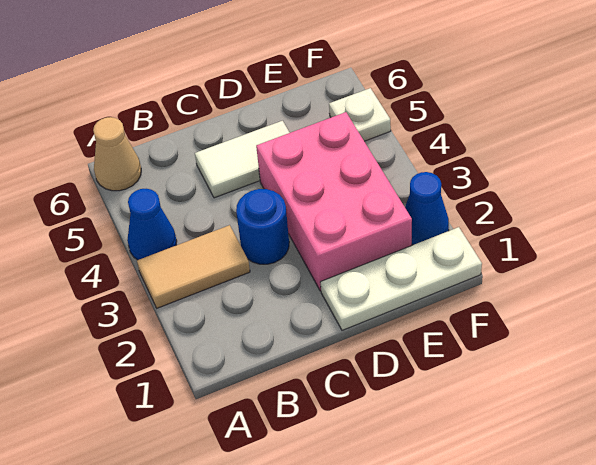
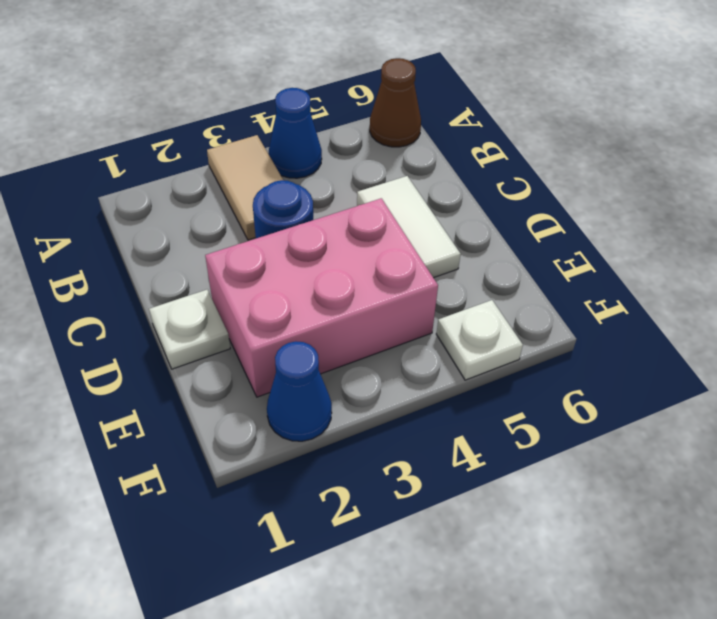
tan 1x1 cone [93,117,141,191] -> brown 1x1 cone [370,58,421,147]
white 1x3 plate [321,227,482,330] -> white 1x1 plate [149,290,230,369]

